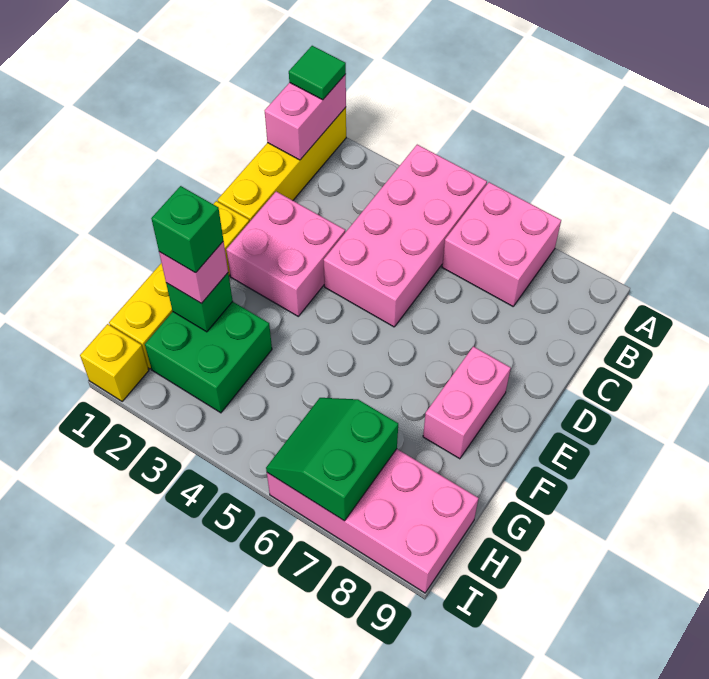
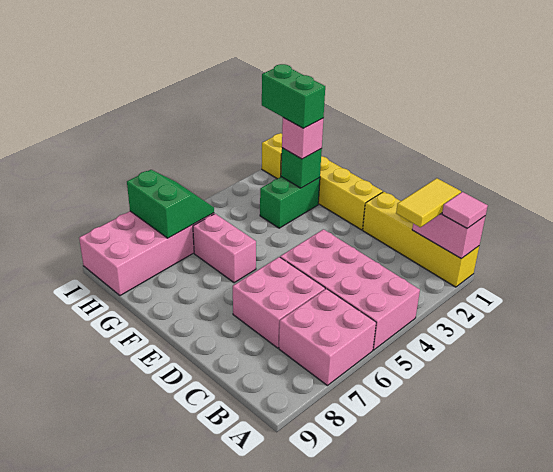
green 1x1 tile [289,46,346,100] -> pink 1x1 tile [442,192,488,228]
none -> yellow 1x2 tile [396,178,461,227]
pink 2x2 brick [226,192,345,316] -> pink 2x2 brick moved to [233,257,325,348]
pink 1x2 brick [423,346,511,459] -> pink 1x2 brick moved to [193,214,256,283]
green 2x2 brick [145,302,272,413] -> green 1x2 brick [260,177,320,228]
green 1x1 brick [151,186,223,273] -> green 1x2 brick [262,64,325,128]

